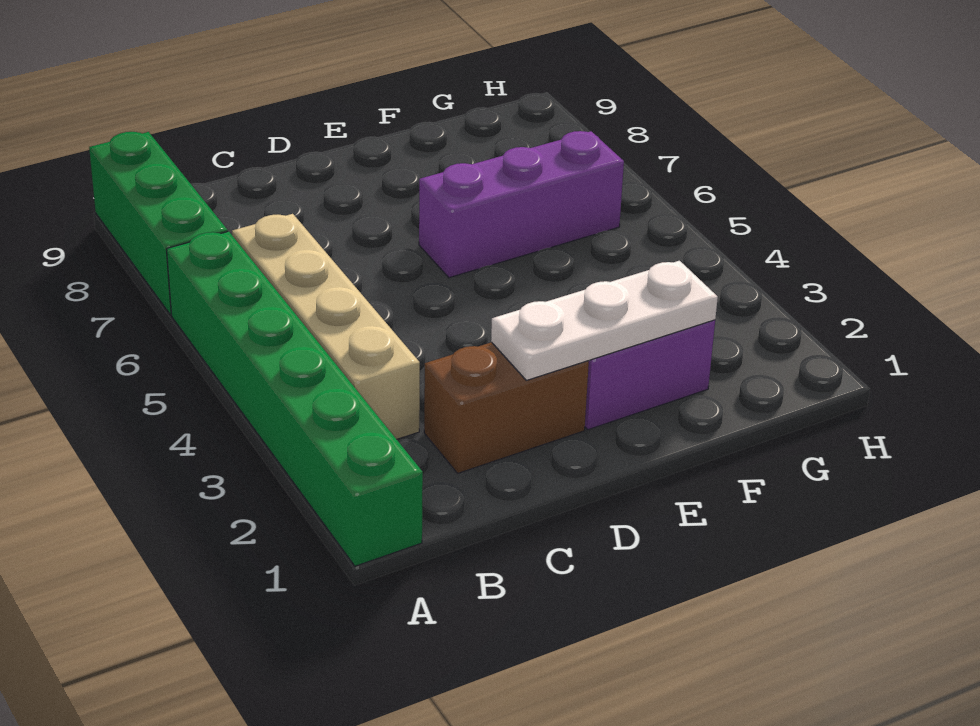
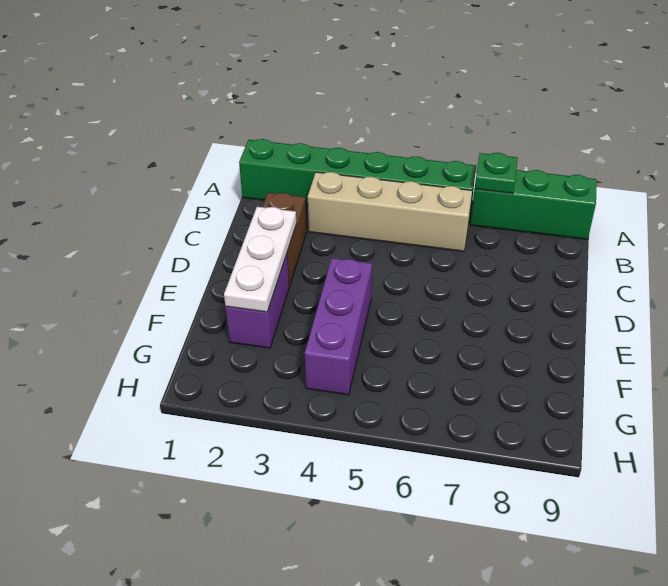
none -> green 1x1 plate [475,153,518,194]
purple 1x3 brick [419,131,624,278] -> purple 1x3 brick moved to [305,258,372,395]

